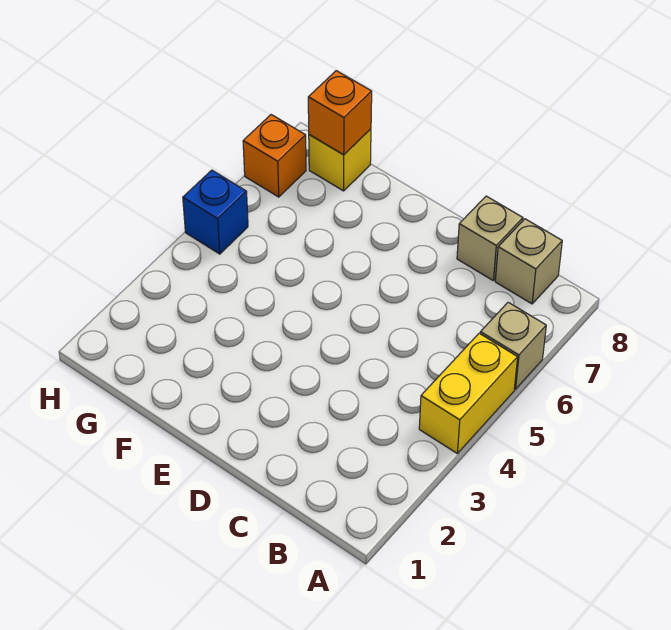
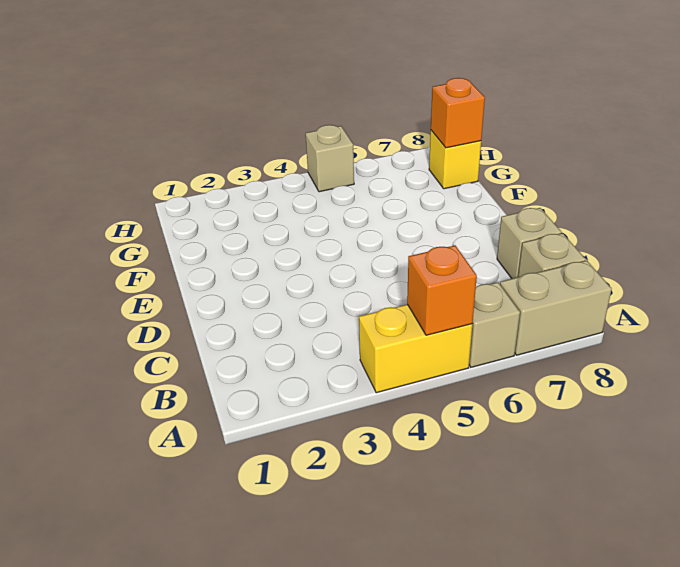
none -> tan 1x2 brick [500,261,612,355]
blue 1x1 brick [183,170,248,254] -> tan 1x1 brick [306,125,354,192]
orange 1x1 brick [243,115,306,197] -> orange 1x1 brick moved to [407,245,477,335]

